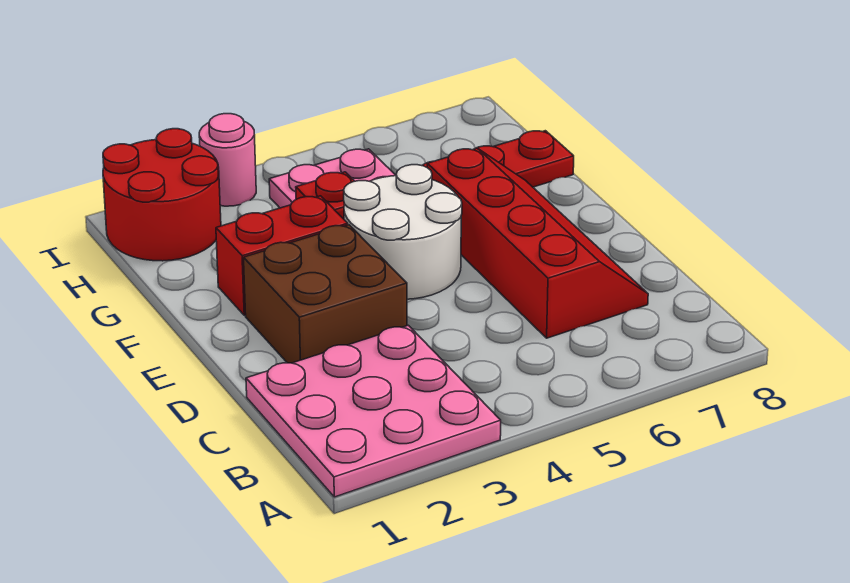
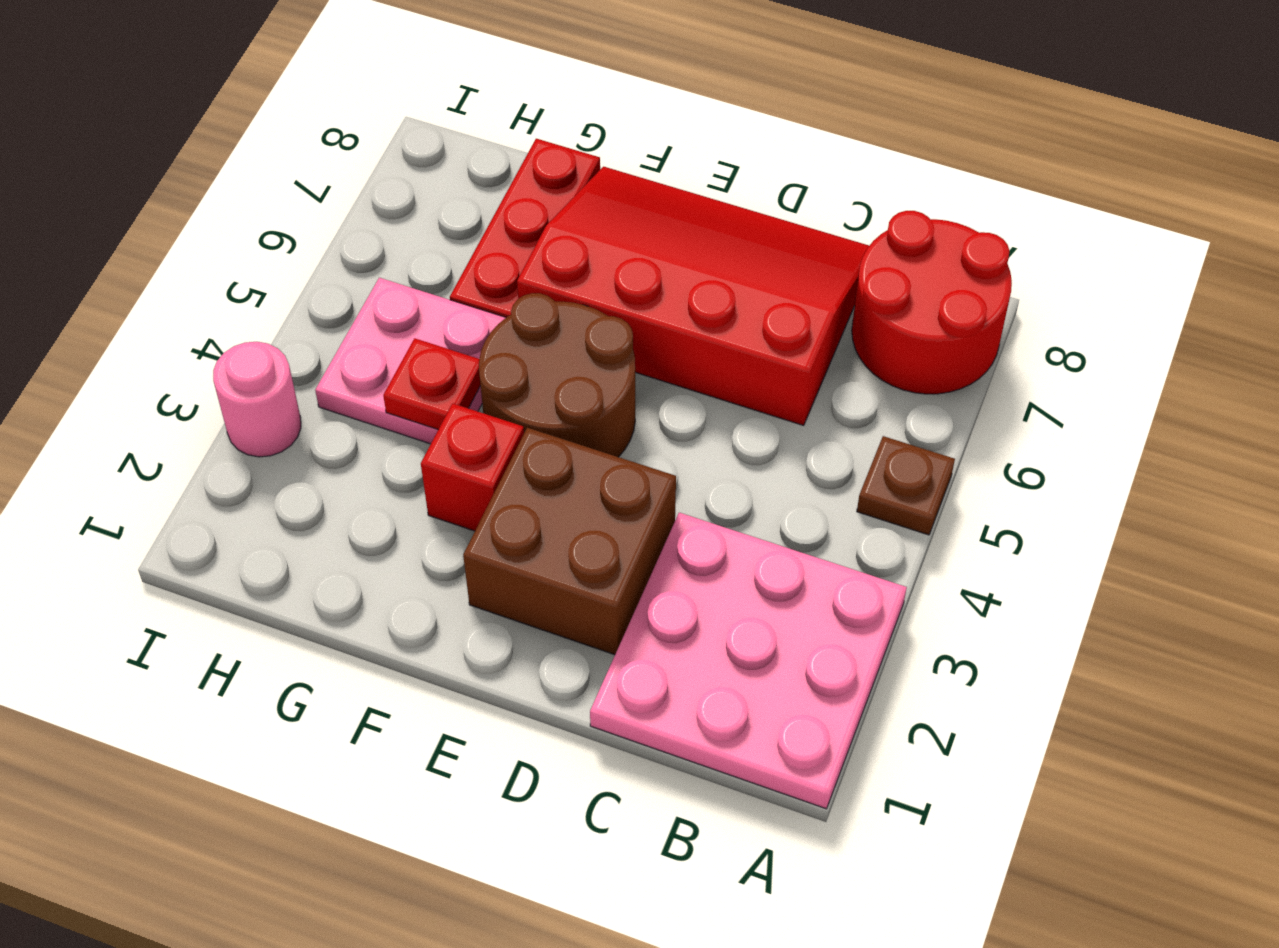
none -> brown 1x1 plate [857,436,955,535]
red 2x4 slope [427,148,648,338] -> red 3x4 slope [517,167,869,425]
white 2x2 round brick [344,165,462,299] -> brown 2x2 round brick [479,293,635,457]
red 1x2 brick [216,196,348,315] -> red 1x1 brick [421,403,524,531]
red 2x2 round brick [103,129,221,261] -> red 2x2 round brick moved to [852,211,1012,394]

